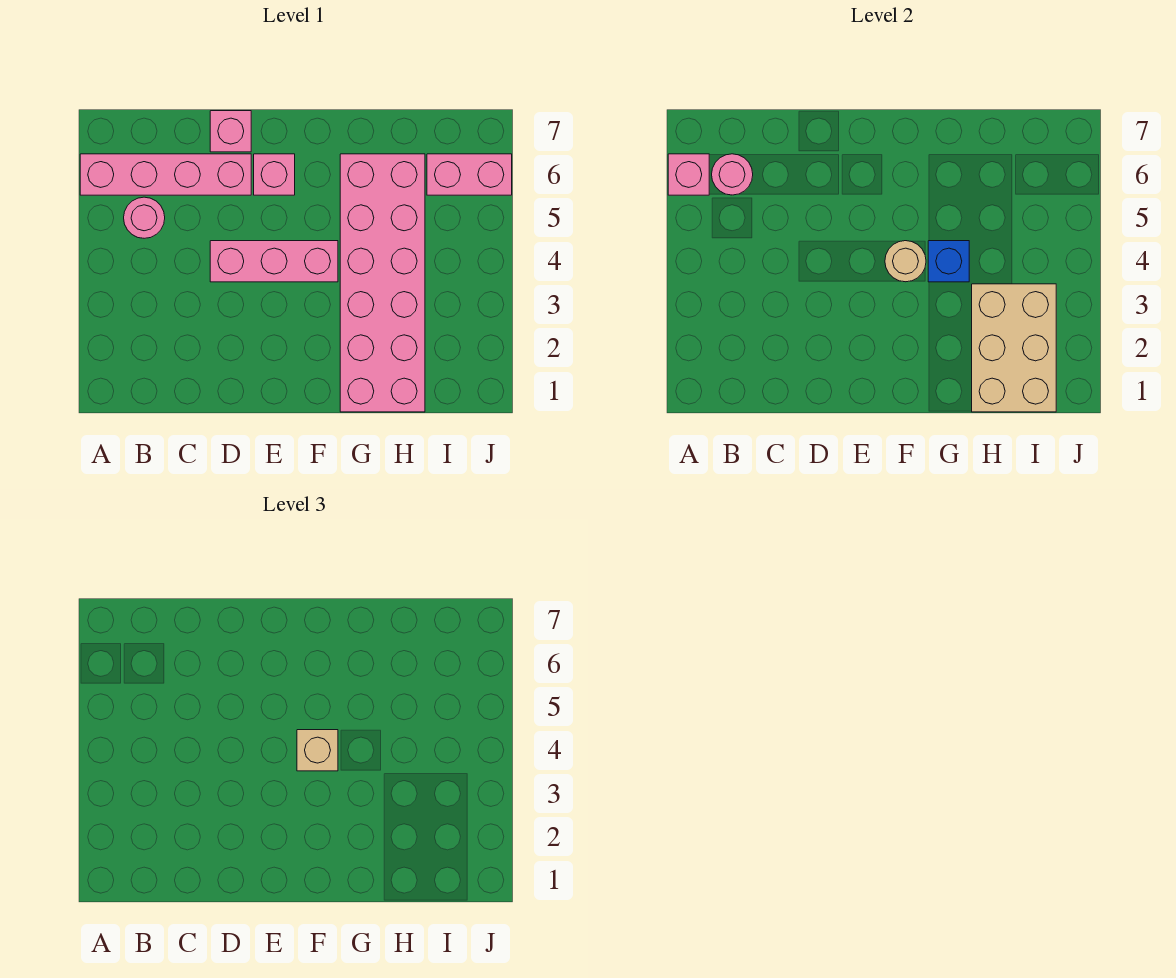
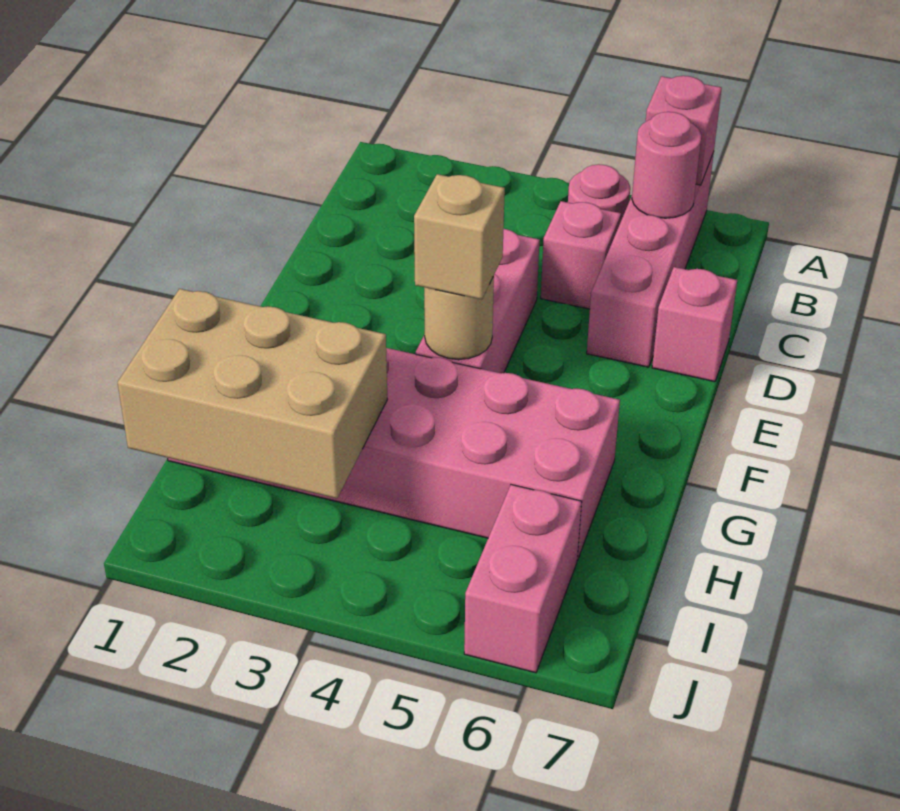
pink 1x1 brick [254,154,295,195] -> pink 1x1 brick moved to [541,201,621,309]
blue 1x1 brick [928,241,969,282] -> none

